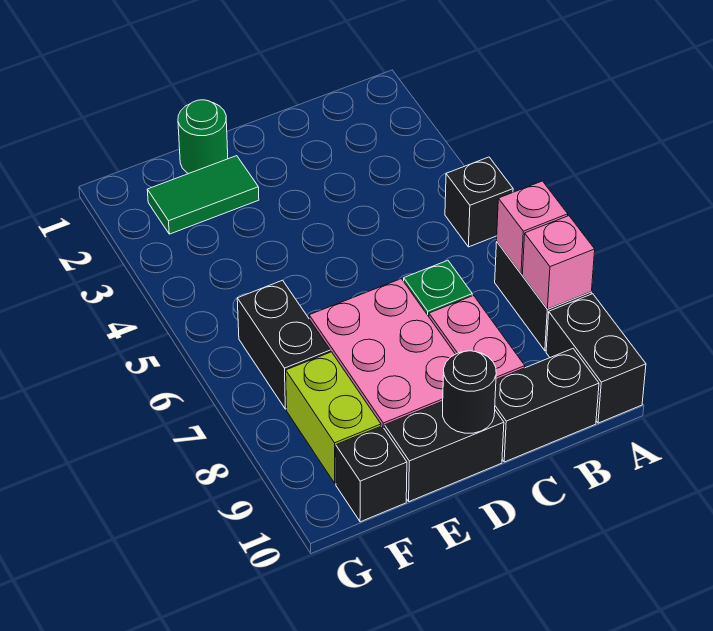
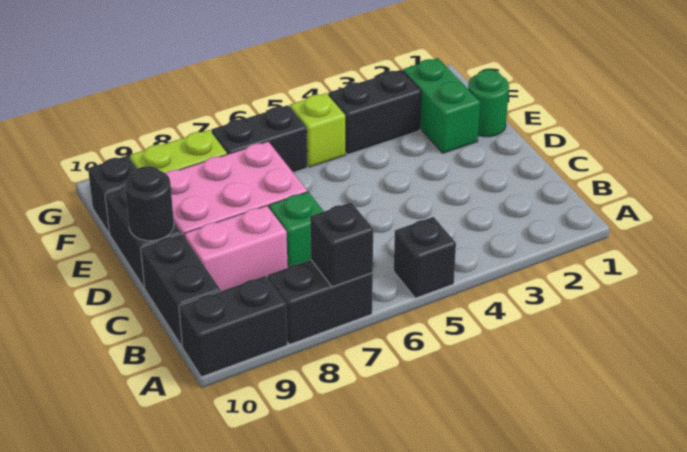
pink 1x1 brick [497,181,568,274] -> black 1x1 brick [310,202,373,287]
pink 1x1 brick [522,216,595,309] -> none
green 1x2 tile [147,156,259,234] -> green 1x2 brick [403,58,480,153]
none -> black 1x2 brick [328,70,421,155]
none -> lime 1x1 brick [290,93,346,167]

